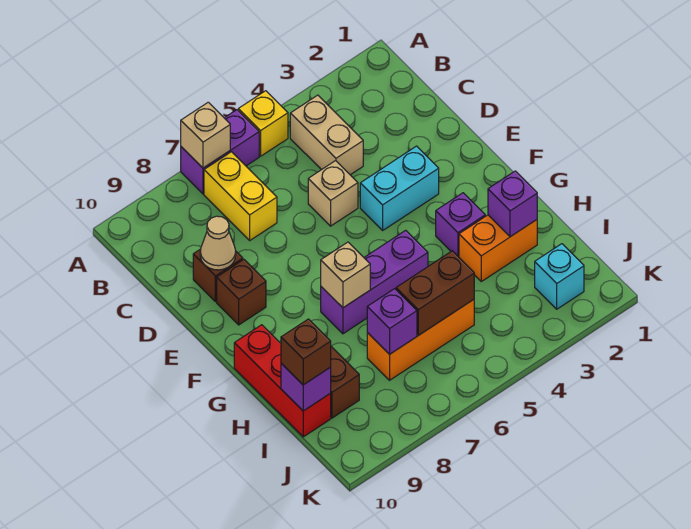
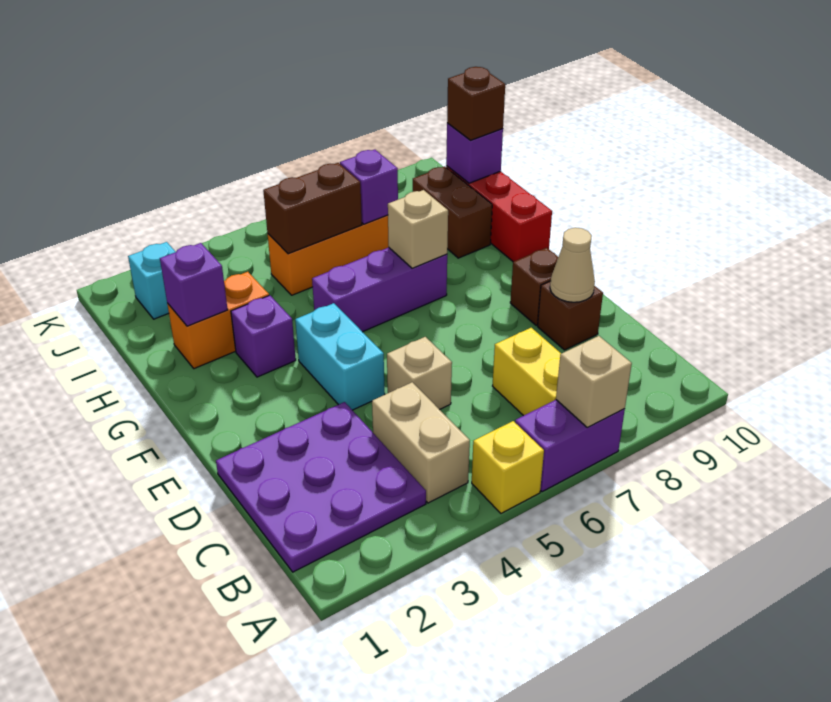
none -> purple 3x3 plate [216,402,426,572]
cyan 1x2 brick [360,146,439,230] -> cyan 1x2 brick turned to [295,303,385,410]

